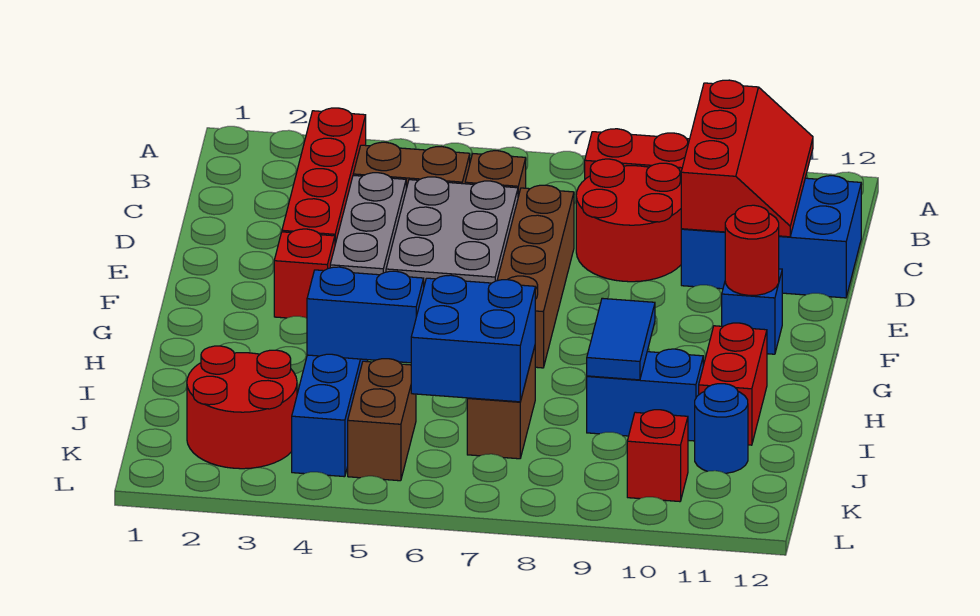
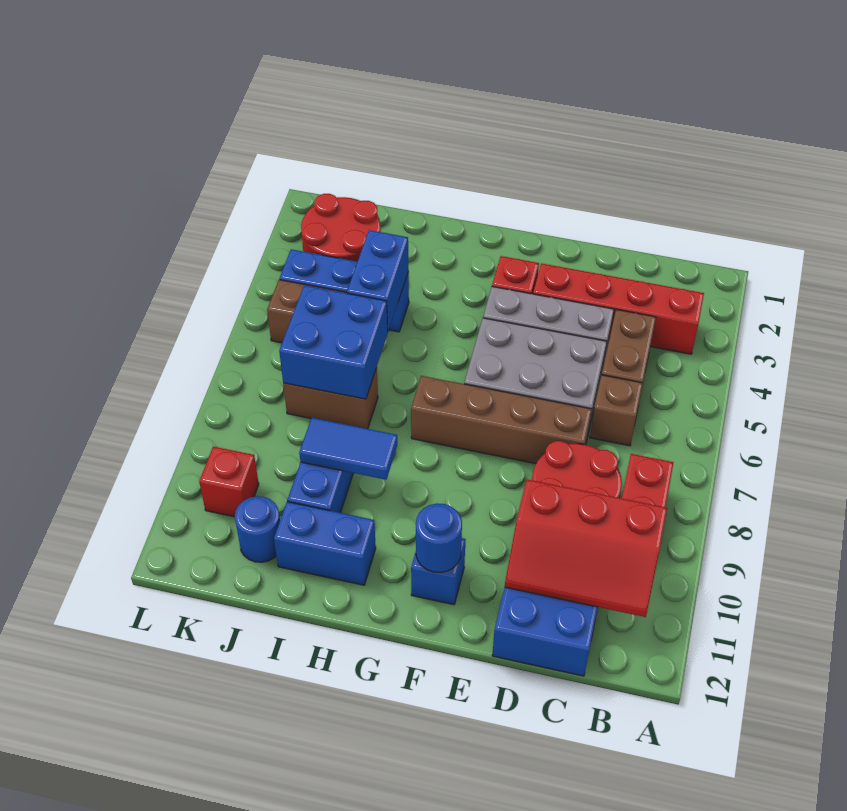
red 1x1 round brick [725,205,779,295] -> blue 1x1 round brick [416,503,462,573]
red 1x2 brick [699,323,767,445] -> blue 1x2 brick [274,502,376,585]

